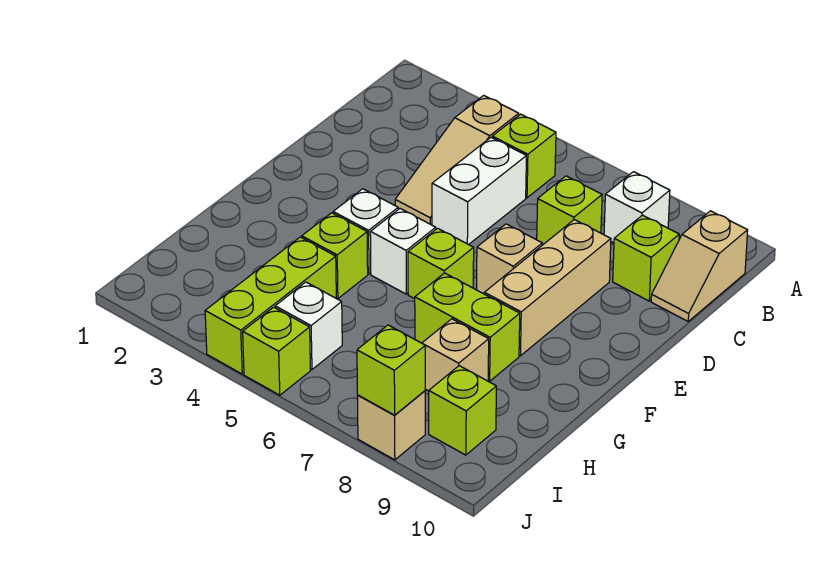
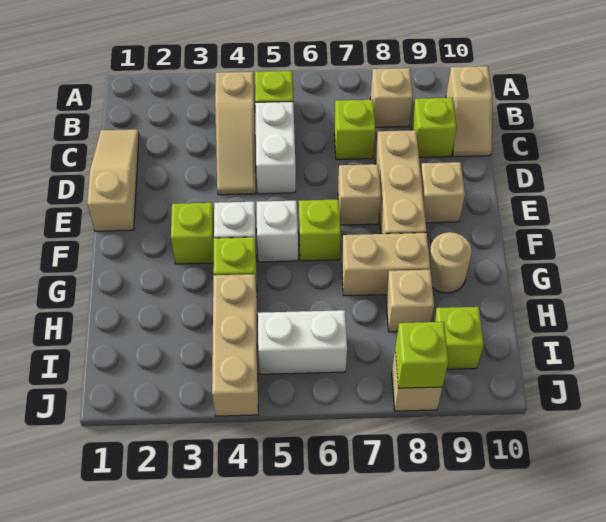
white 1x1 brick [604,172,670,243] -> tan 1x1 brick [370,68,413,127]
none -> tan 1x3 slope [87,129,139,231]
none -> tan 1x1 brick [420,162,465,223]
lime 1x2 brick [415,273,520,381] -> tan 1x2 brick [342,233,430,296]
none -> tan 1x1 round brick [429,232,472,293]
lime 1x3 brick [205,237,336,374] -> tan 1x3 brick [212,274,258,416]
white 1x1 brick [275,282,342,369] -> white 1x2 brick [258,310,347,374]
lime 1x1 brick [243,307,311,395] -> lime 1x1 brick moved to [171,203,214,264]

